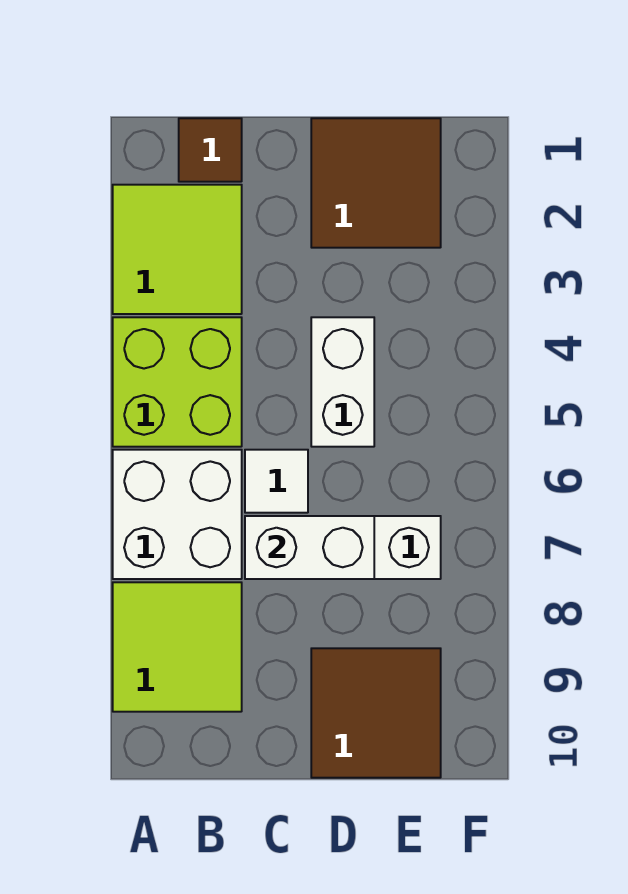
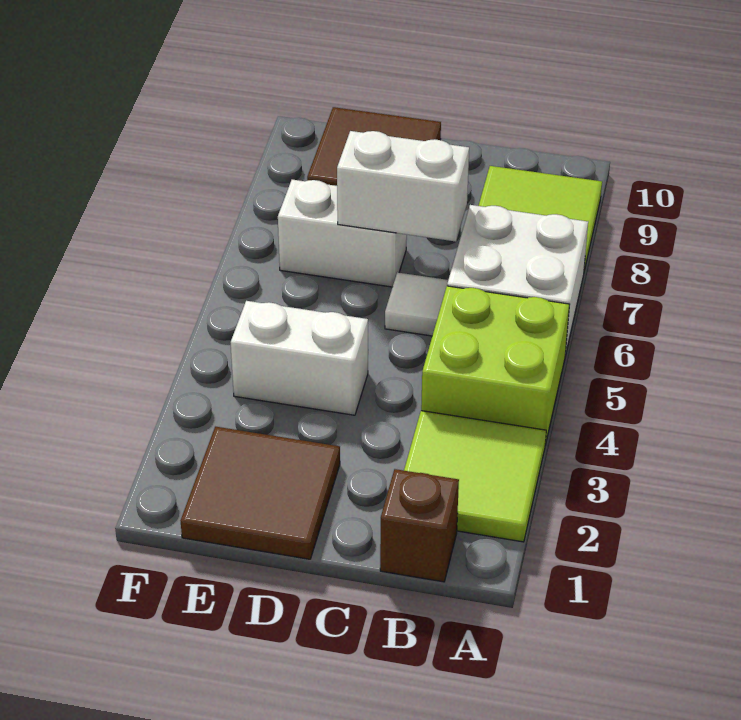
brown 1x1 tile [179,118,242,182] -> brown 1x1 brick [380,469,459,582]
white 1x2 brick [311,317,374,447] -> white 1x2 brick turned to [231,301,368,415]

